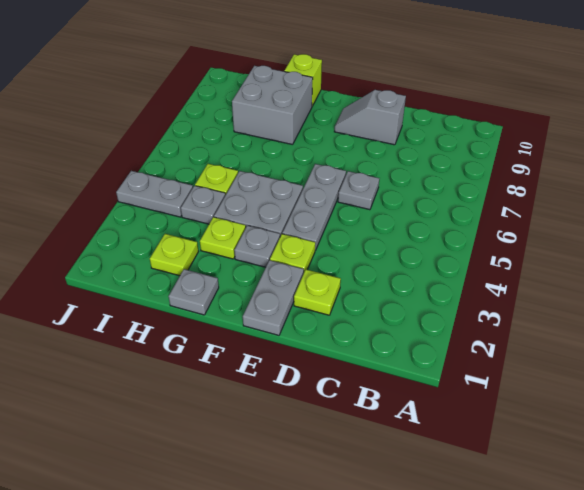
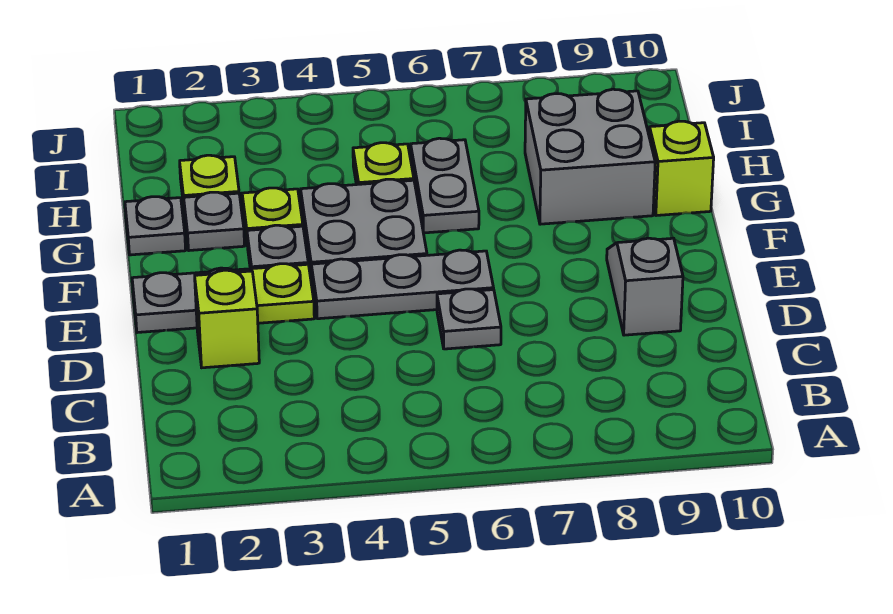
lime 1x1 plate [294,270,341,315] -> lime 1x1 brick [195,270,259,368]
grey 1x1 plate [181,186,225,224] -> grey 1x1 plate moved to [184,192,245,251]
grey 1x2 plate [116,171,193,217] -> grey 1x2 plate moved to [411,138,479,233]

